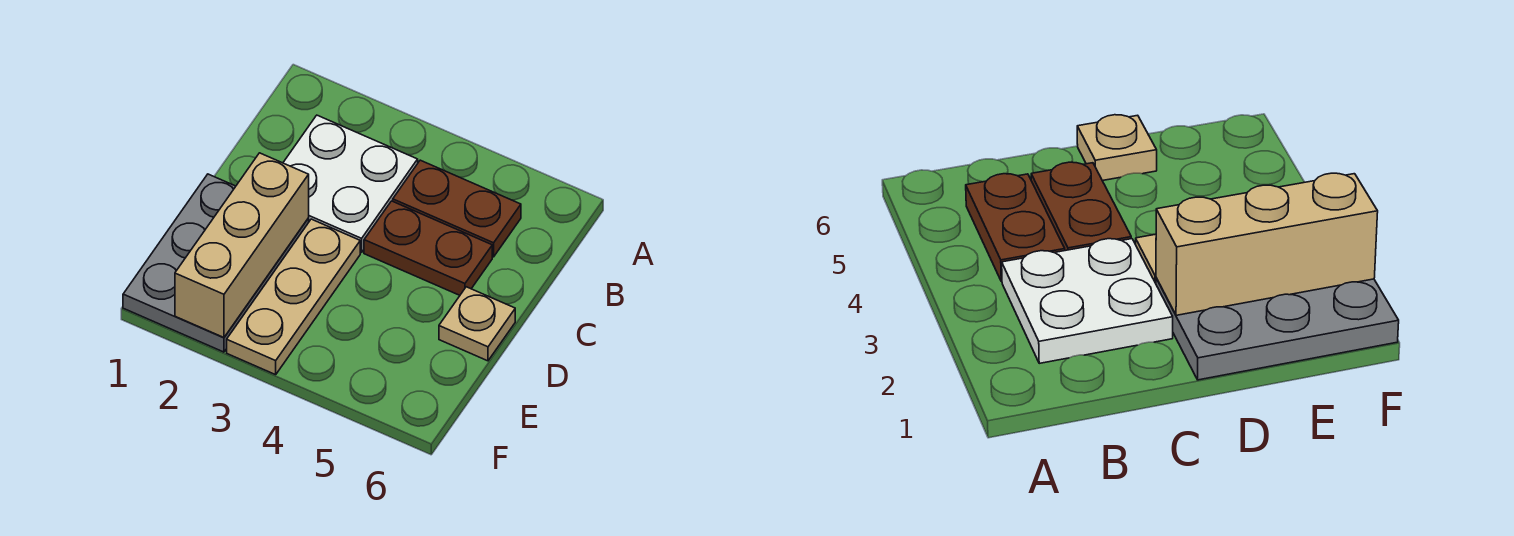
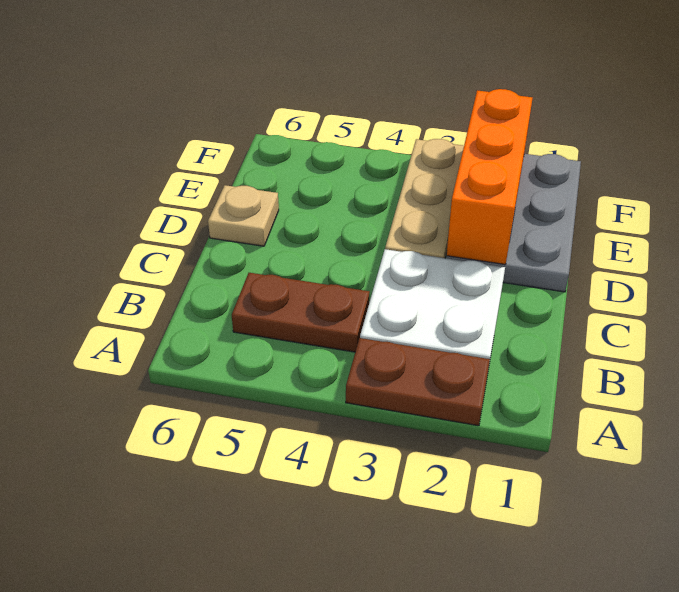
brown 1x2 plate [364,201,492,295] -> brown 1x2 plate moved to [346,338,490,426]
tan 1x3 brick [175,153,309,337] -> orange 1x3 brick [447,89,532,264]

